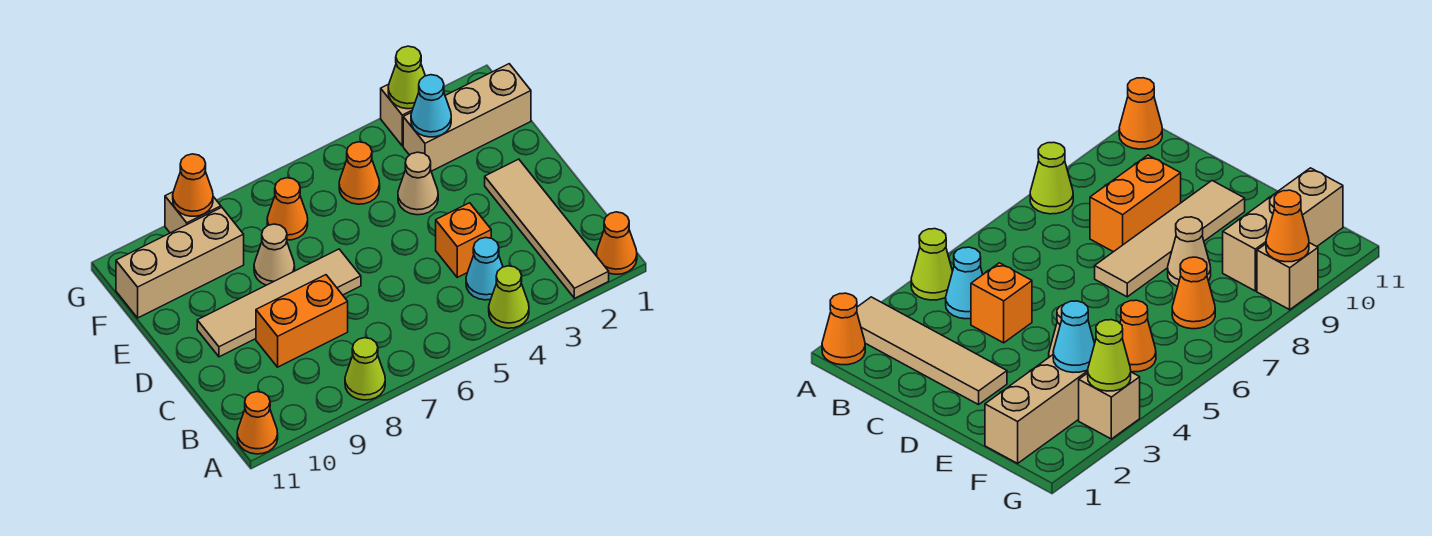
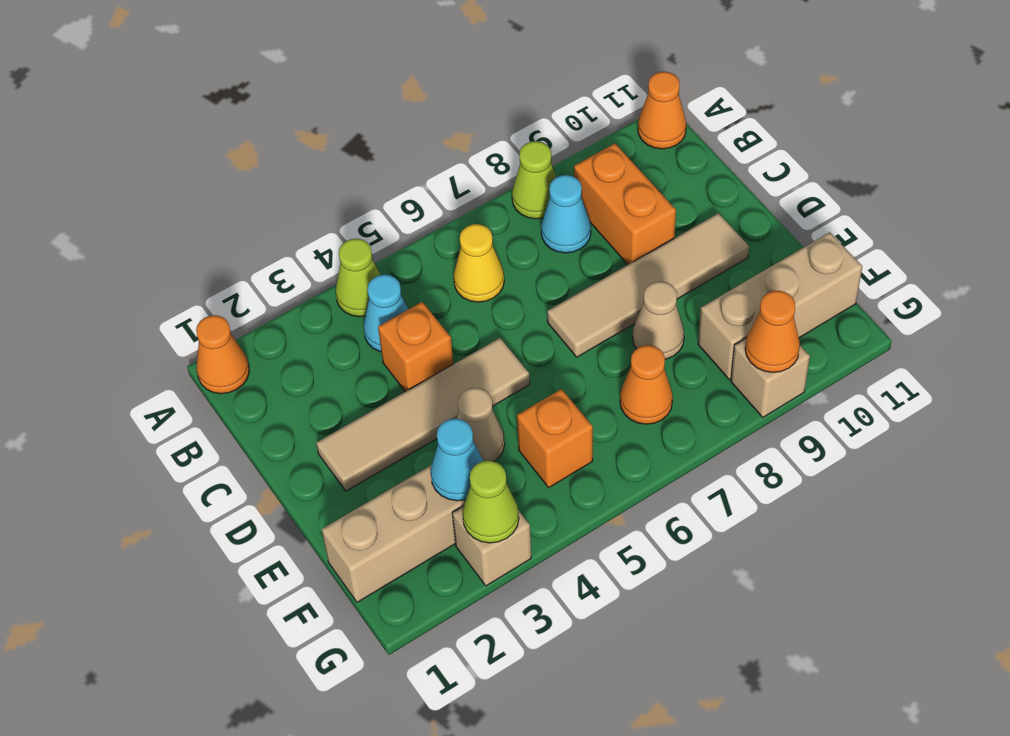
tan 1x4 tile [485,159,609,298] -> tan 1x4 tile turned to [316,338,530,491]
none -> yellow 1x1 cone [454,224,504,302]
none -> cyan 1x1 cone [541,175,591,253]
orange 1x2 brick [256,275,348,367] -> orange 1x2 brick turned to [574,144,676,265]
orange 1x1 cone [339,142,380,204] -> orange 1x1 brick [517,389,593,487]

